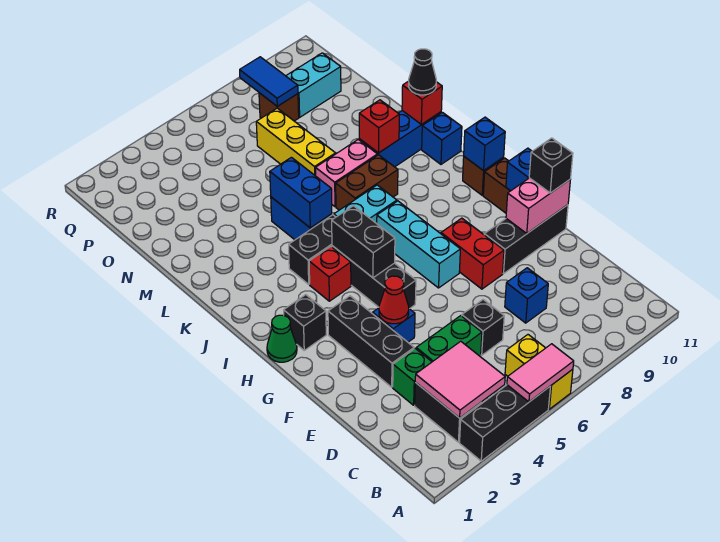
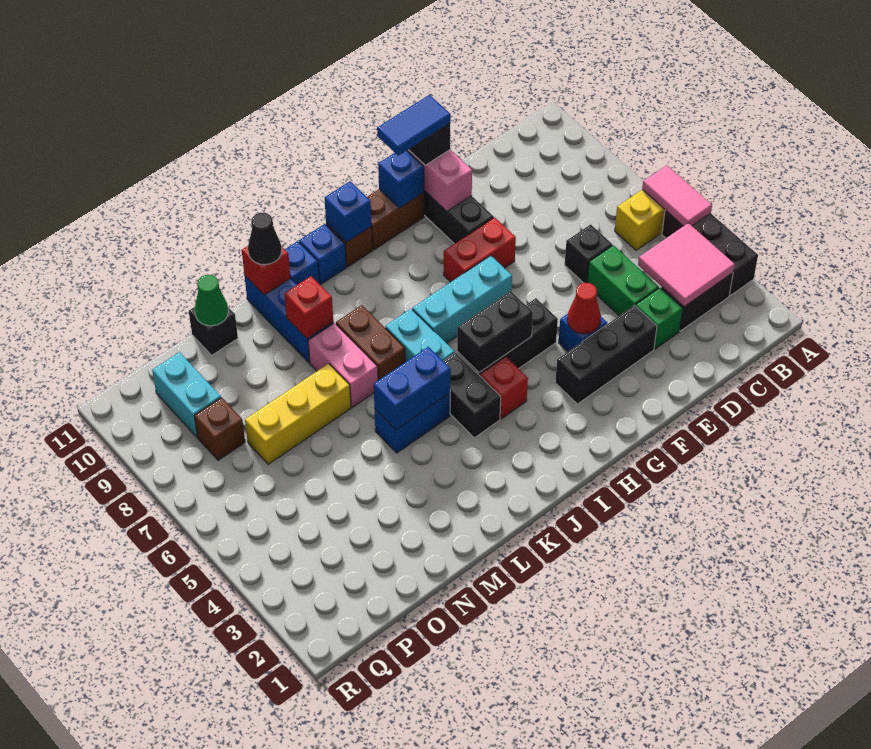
blue 1x1 brick [505,268,548,323] -> blue 1x1 brick moved to [299,224,346,284]
green 1x1 cone [267,315,297,362] -> green 1x1 cone moved to [195,275,228,326]
black 1x1 brick [284,295,326,350] -> black 1x1 brick moved to [189,307,238,355]
blue 1x2 tile [240,57,298,106] -> blue 1x2 tile moved to [377,95,451,155]

